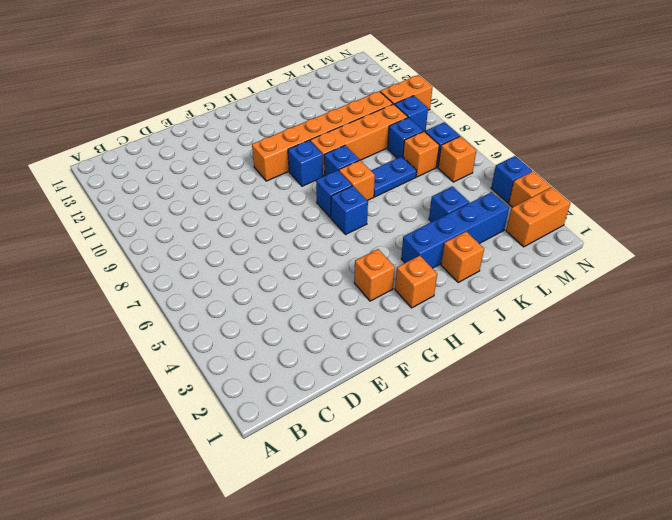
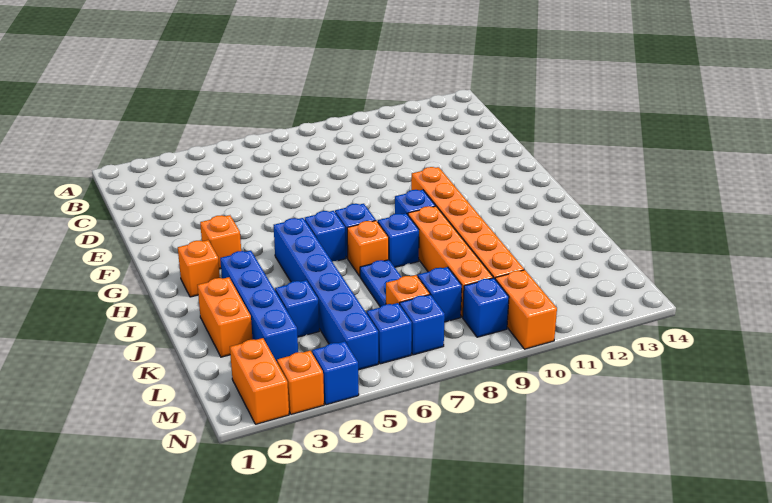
none -> blue 1x6 brick [274,218,378,370]
orange 1x1 brick [441,231,484,282] -> orange 1x2 brick [197,277,253,357]
orange 1x1 brick [438,136,476,182] -> blue 1x1 brick [367,303,412,364]

